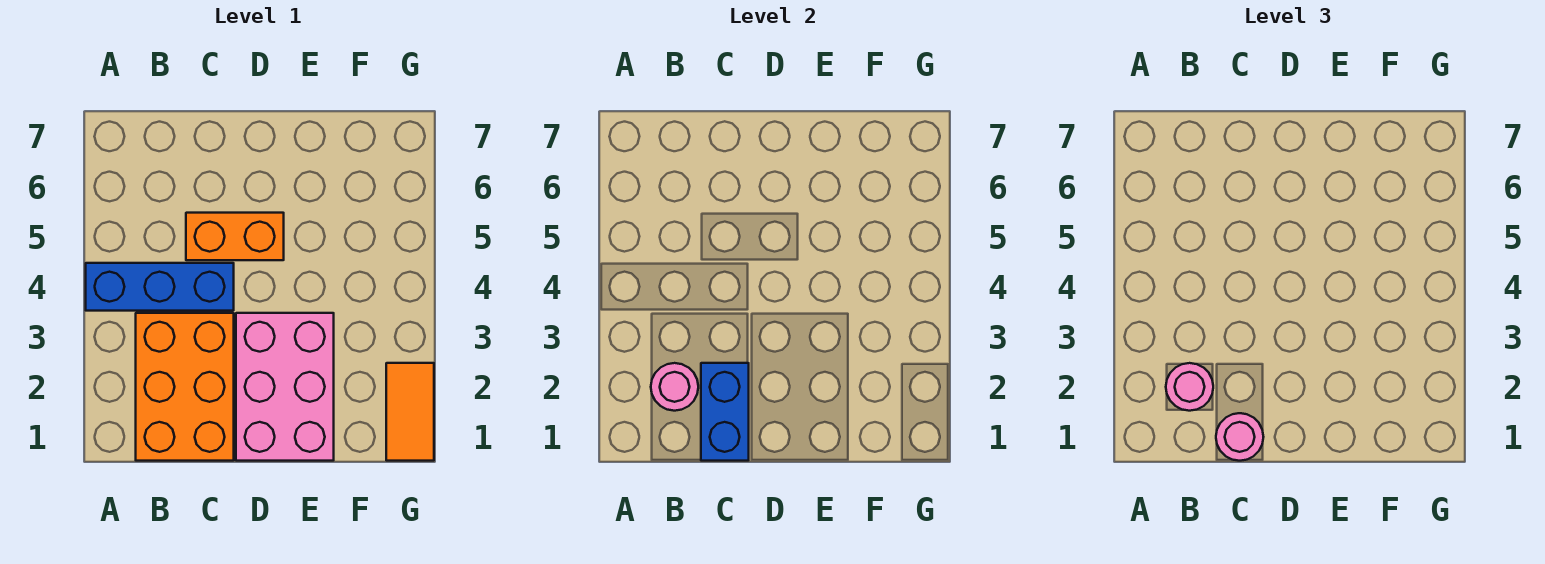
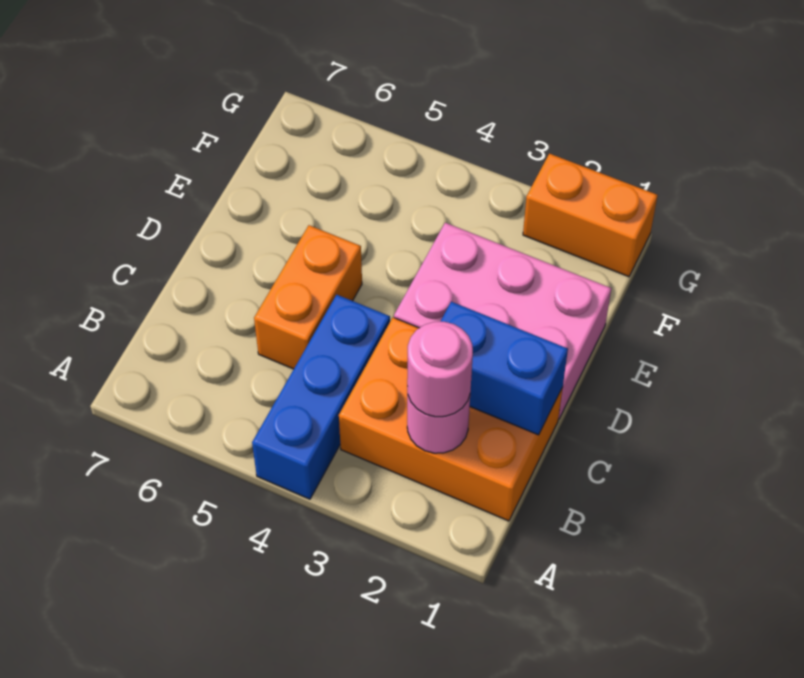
pink 1x1 round brick [1216,413,1263,461] -> none
orange 1x2 tile [386,363,434,461] -> orange 1x2 brick [523,154,658,277]

